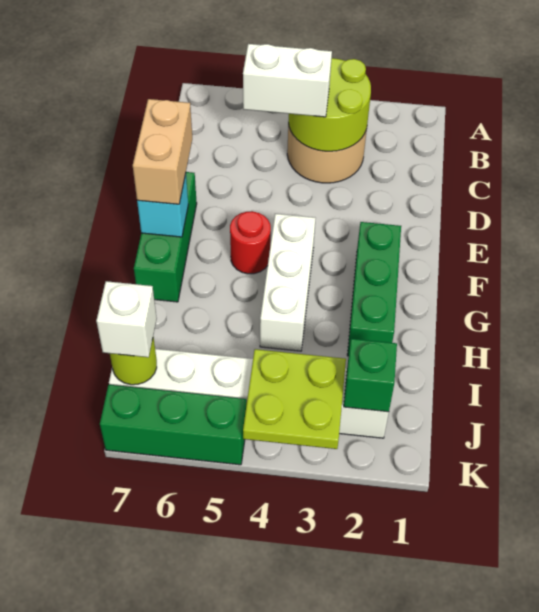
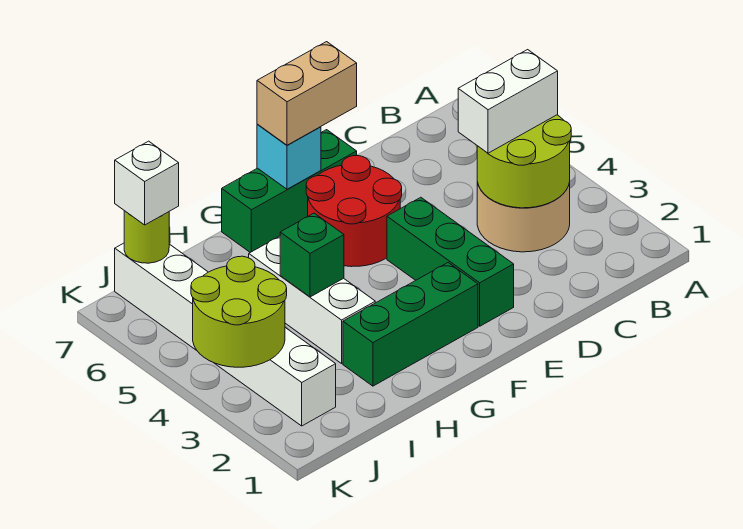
white 1x2 brick [243,44,332,117] -> white 1x2 brick turned to [458,50,558,153]
white 1x3 brick [260,214,316,351] -> white 1x3 brick turned to [249,236,375,363]
red 1x1 round brick [230,211,271,274] -> red 2x2 round brick [306,156,402,267]
green 1x1 brick [344,339,397,412] -> green 1x1 brick moved to [280,213,344,297]
lime 2x2 plate [243,349,346,449] -> lime 2x2 round brick [191,256,287,367]
green 1x3 brick [100,385,247,465] -> green 1x3 brick moved to [387,197,514,326]

